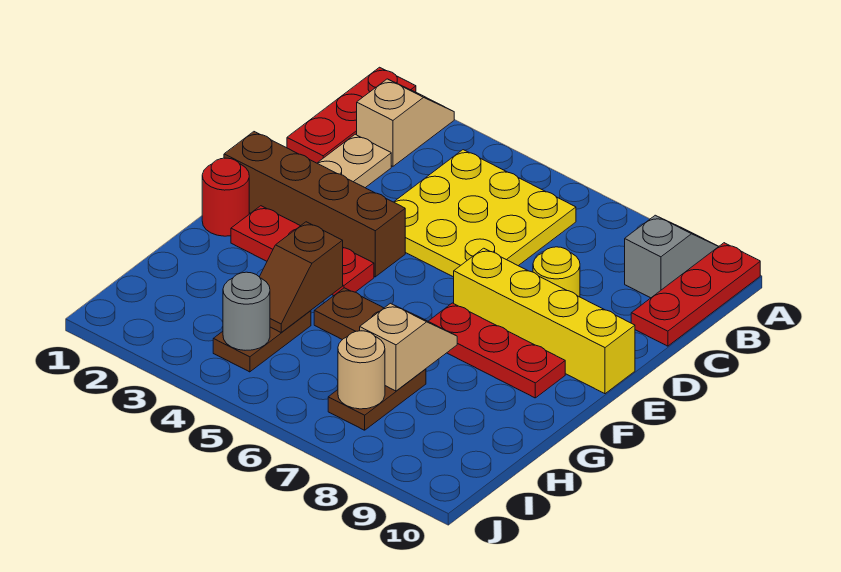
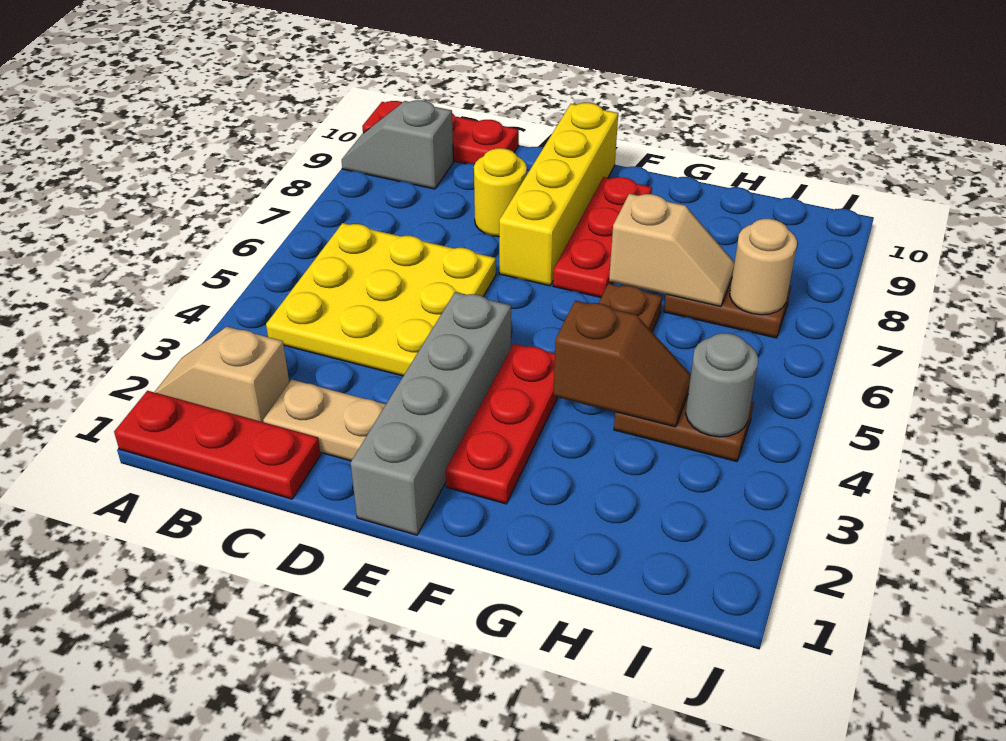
brown 1x4 brick [224,132,405,277] -> grey 1x4 brick [351,292,511,535]
red 1x1 round brick [202,158,249,236] -> none
tan 1x2 slope [360,303,457,391] -> tan 1x2 slope turned to [609,194,734,307]

